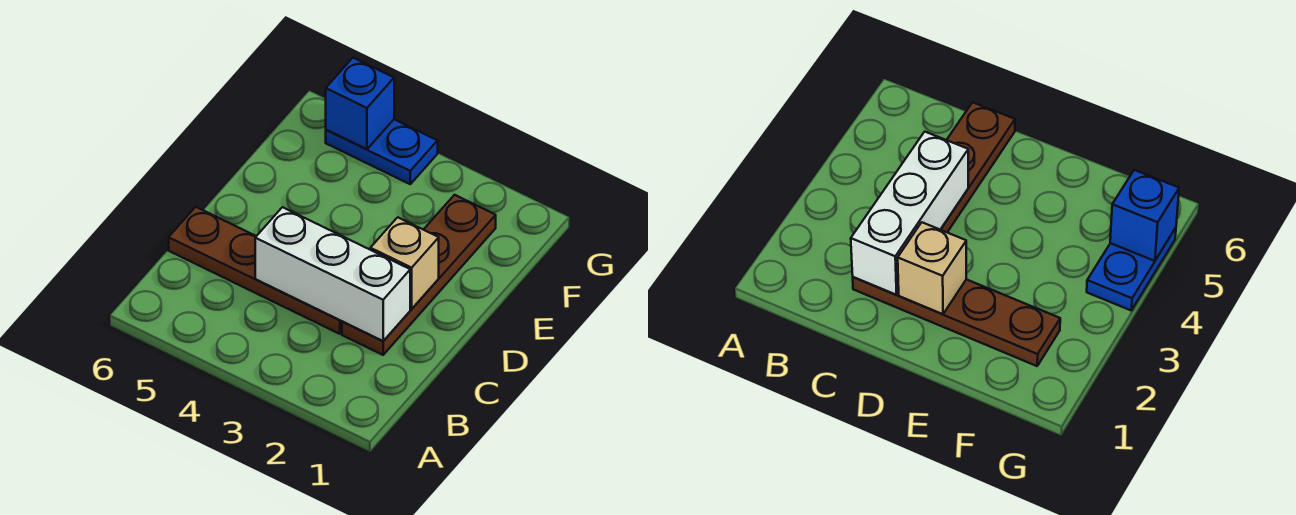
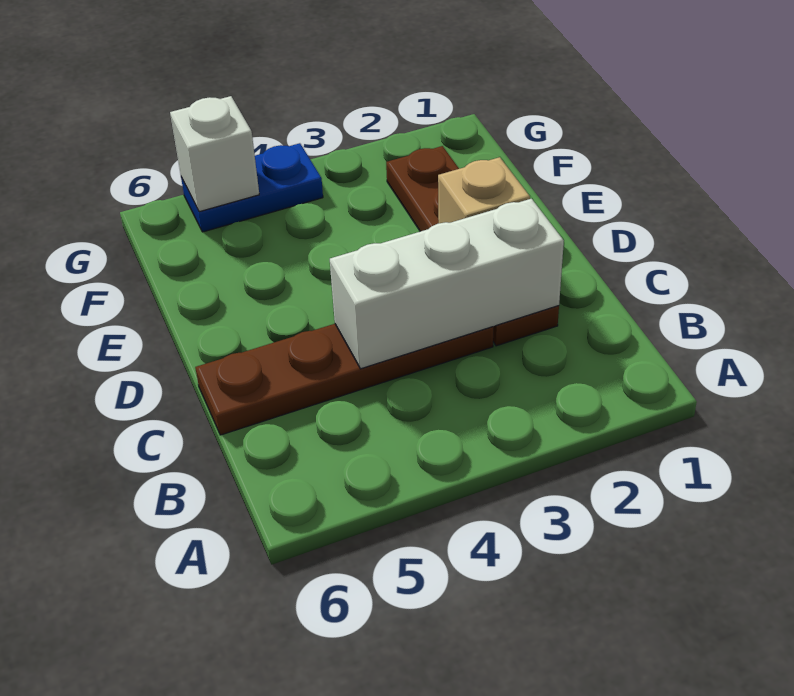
blue 1x1 brick [326,58,394,149] -> white 1x1 brick [170,96,259,212]

